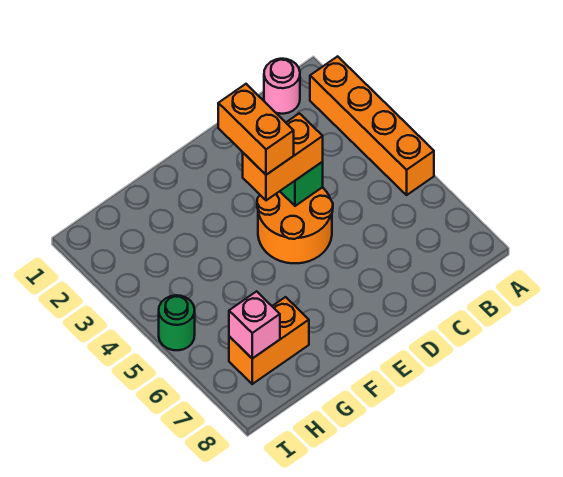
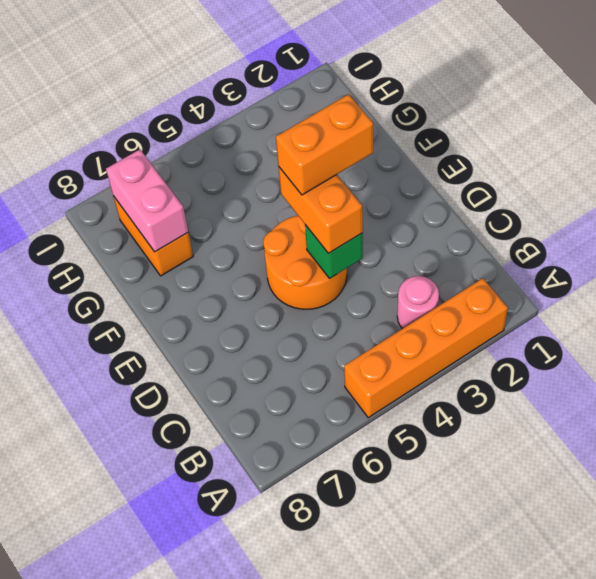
pink 1x1 round brick [264,59,300,114] -> pink 1x1 round brick moved to [397,276,439,329]
pink 1x1 brick [229,291,280,358] -> pink 1x2 brick [106,149,188,252]
green 1x1 round brick [159,295,195,350] -> none

